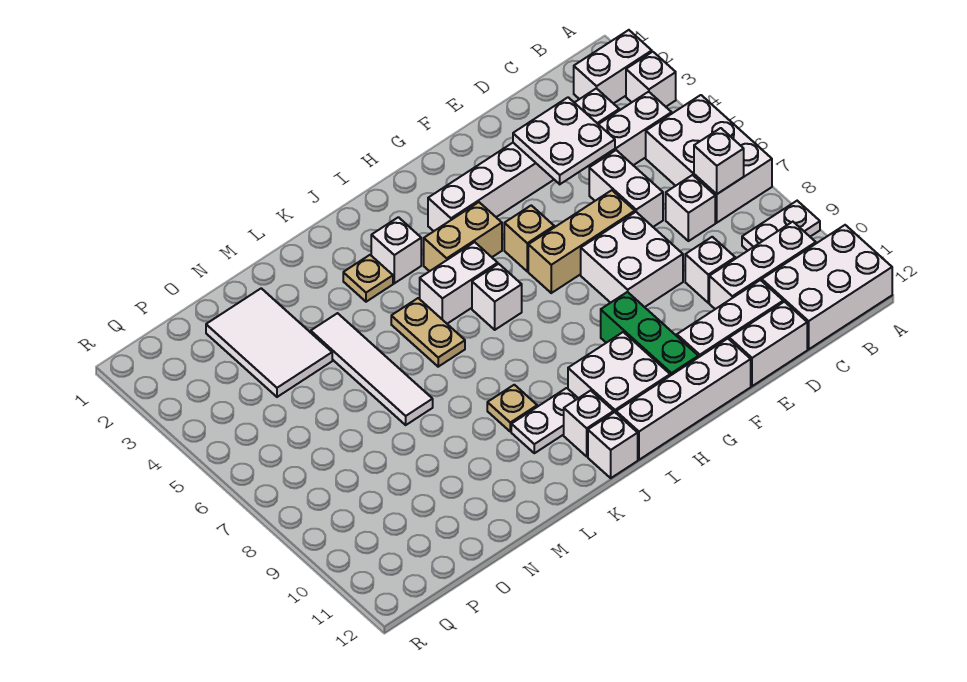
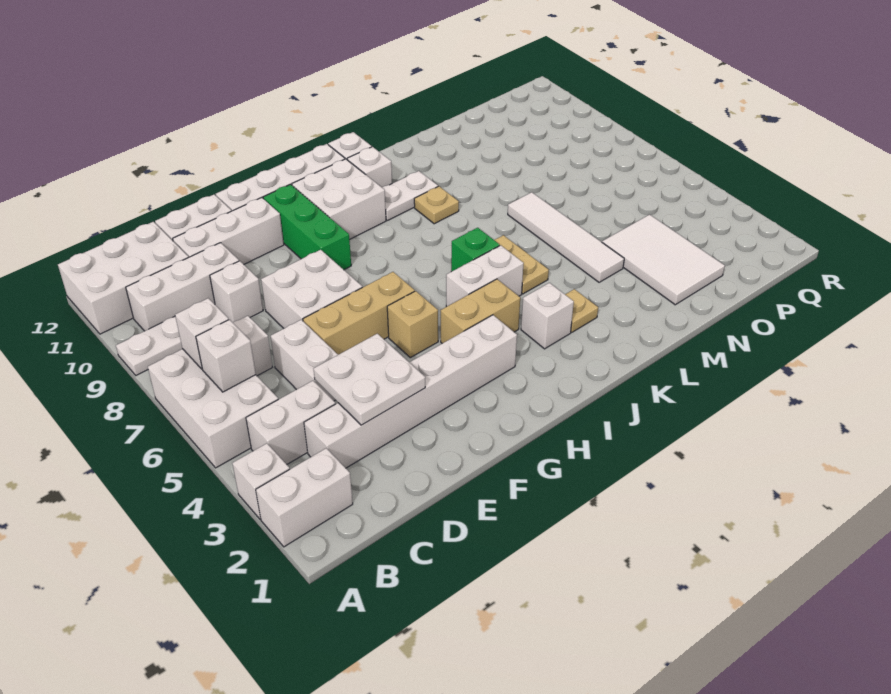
white 1x1 brick [472,264,522,330] -> white 1x1 brick moved to [196,320,256,392]
none -> green 1x1 brick [451,228,500,272]

